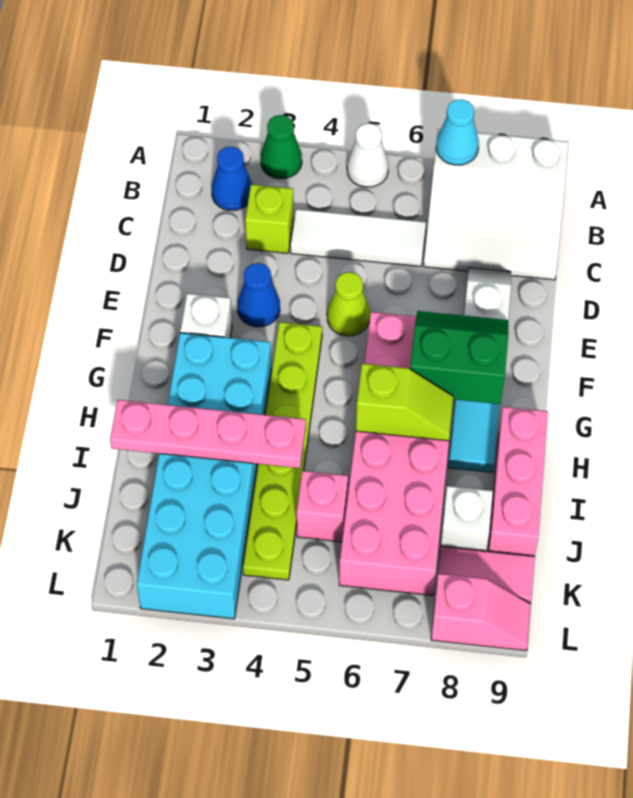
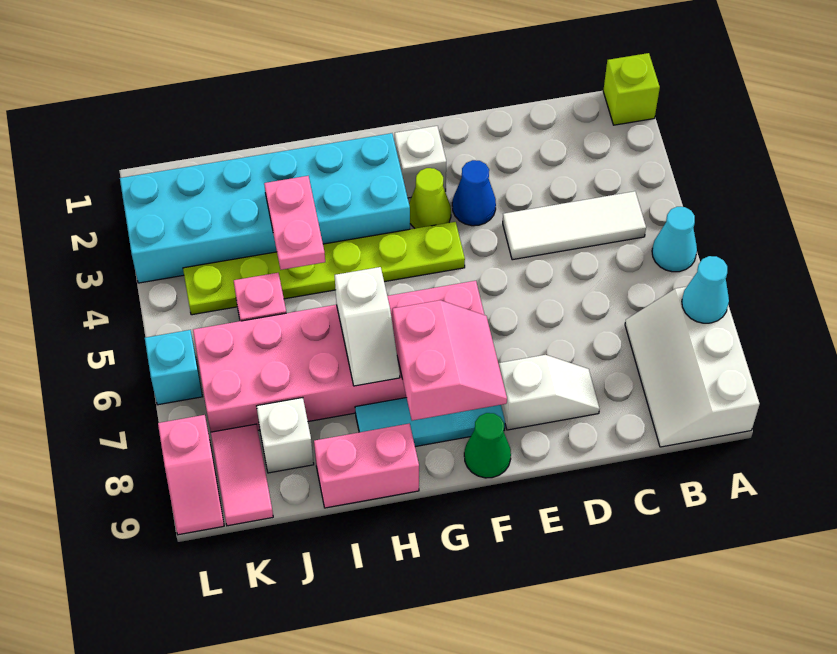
green 1x1 cone [261,115,302,179] -> green 1x1 cone moved to [464,413,511,478]
white 1x1 cone [347,123,388,187] -> cyan 1x1 cone [652,207,697,272]
white 3x3 slope [424,129,569,280] -> white 2x3 slope [625,287,760,447]
blue 1x1 cone [212,147,253,210] -> none
lime 1x1 brick [245,184,294,253] -> lime 1x1 brick moved to [603,53,660,125]
white 1x3 tile [291,209,426,267] -> white 1x3 tile turned to [503,191,646,260]
lime 1x1 cone [327,272,370,336] -> lime 1x1 cone moved to [409,168,451,228]
green 2x2 slope [410,311,508,404] -> pink 2x2 slope [393,300,507,421]
lime 1x2 slope [356,364,454,441] -> white 1x2 slope [335,267,400,386]
pink 1x3 brick [488,407,548,556] -> pink 1x2 brick [314,424,419,508]
pink 1x4 plate [110,400,306,468] -> pink 1x2 plate [264,176,325,270]
none -> cyan 1x1 brick [145,330,202,405]

